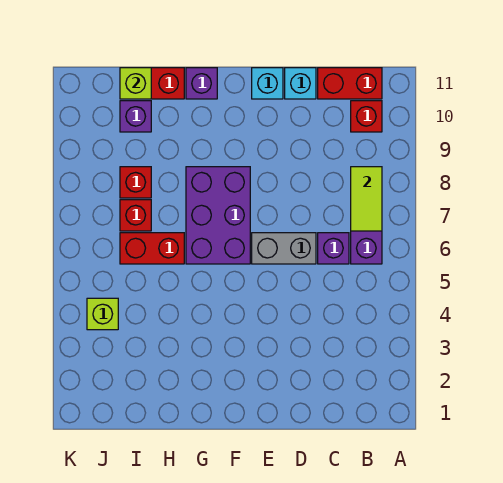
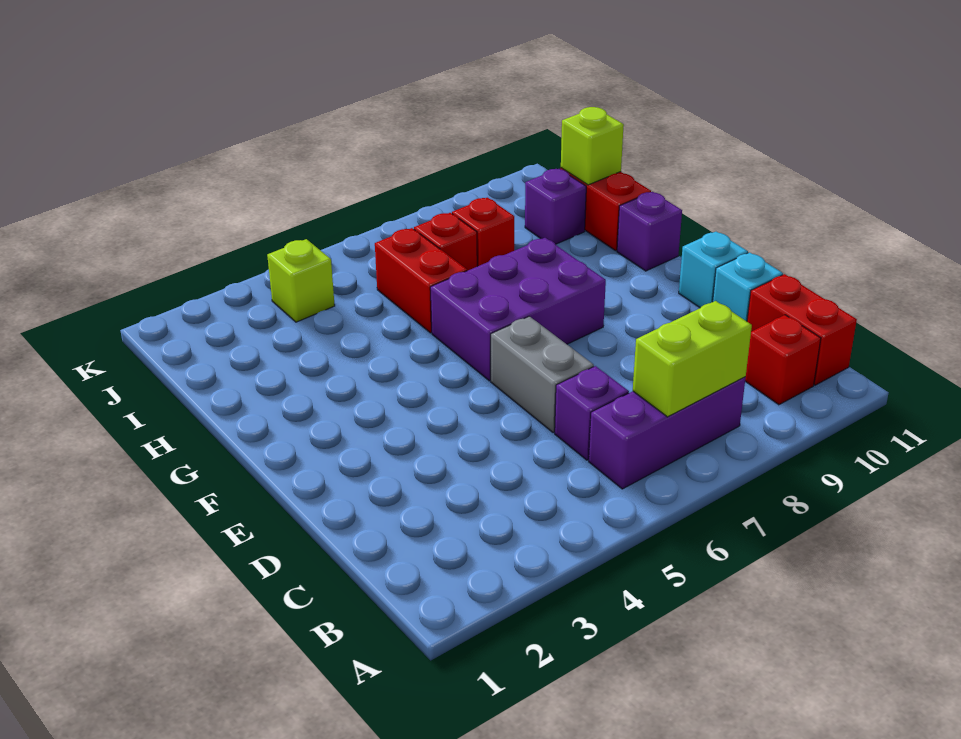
lime 1x2 tile [351,167,382,231] -> lime 1x2 brick [633,301,752,417]

